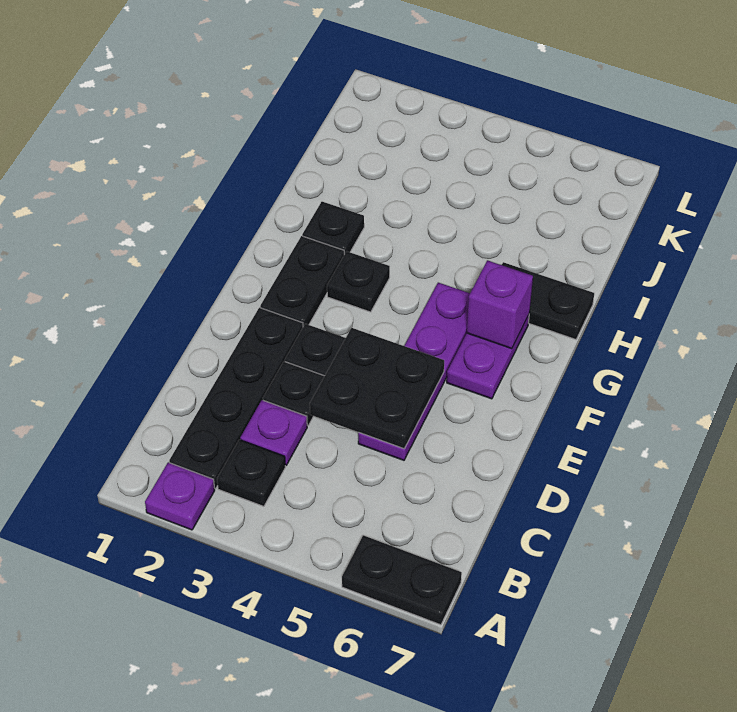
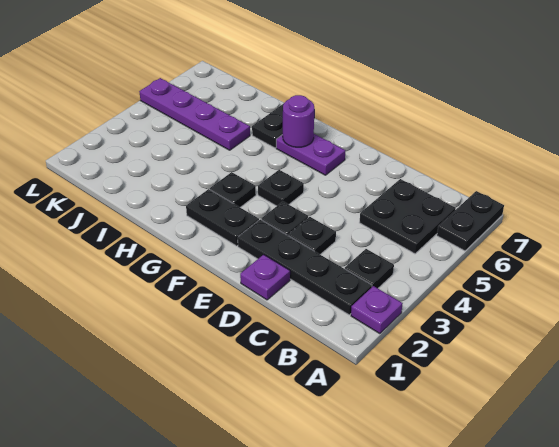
purple 1x1 plate [240,400,307,465] -> purple 1x1 plate moved to [240,255,290,300]
black 2x2 plate [310,328,444,449] -> black 2x2 plate moved to [360,179,456,254]
purple 1x4 plate [358,283,470,460] -> purple 1x4 plate moved to [139,78,250,150]
purple 1x1 brick [467,260,533,349] -> purple 1x1 round brick [283,95,314,147]
black 1x1 plate [302,202,364,254] -> black 1x1 plate moved to [258,170,304,206]

